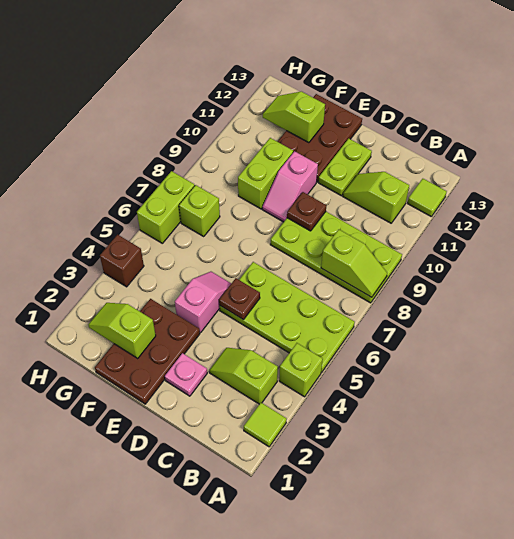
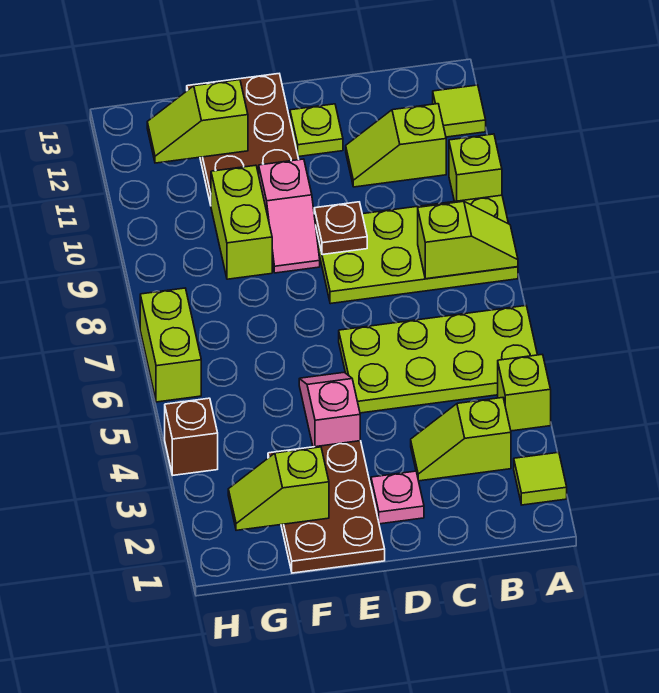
brown 1x1 plate [219,278,260,320] -> none
lime 1x2 plate [318,139,372,196] -> lime 1x1 plate [290,104,343,157]
lime 1x1 brick [179,185,220,236] -> lime 1x1 brick moved to [449,134,502,202]

